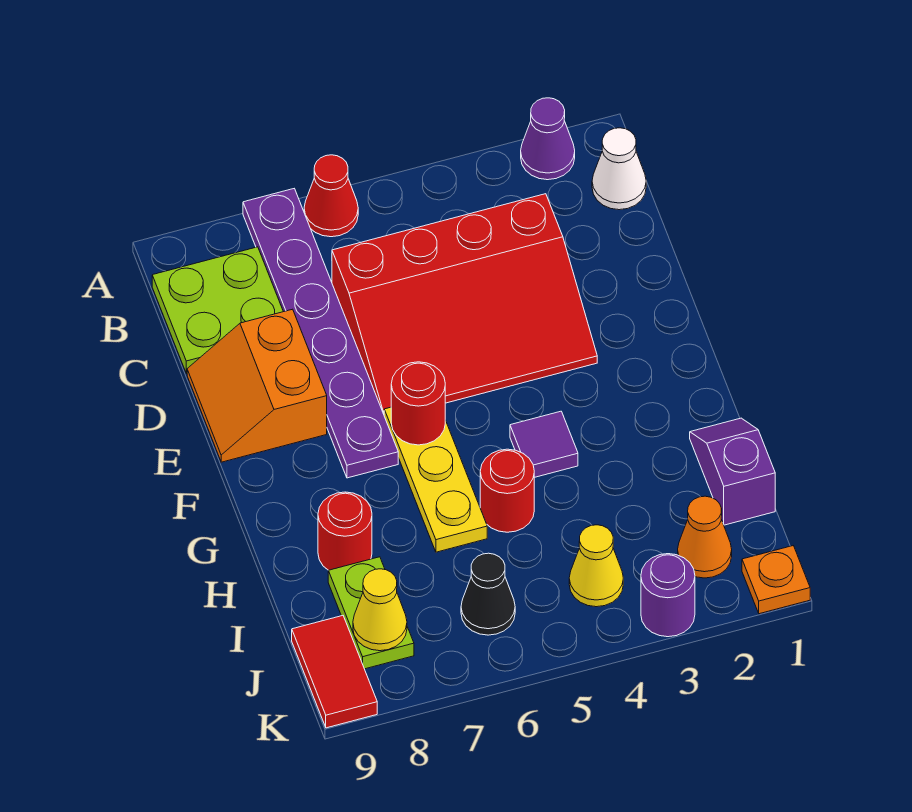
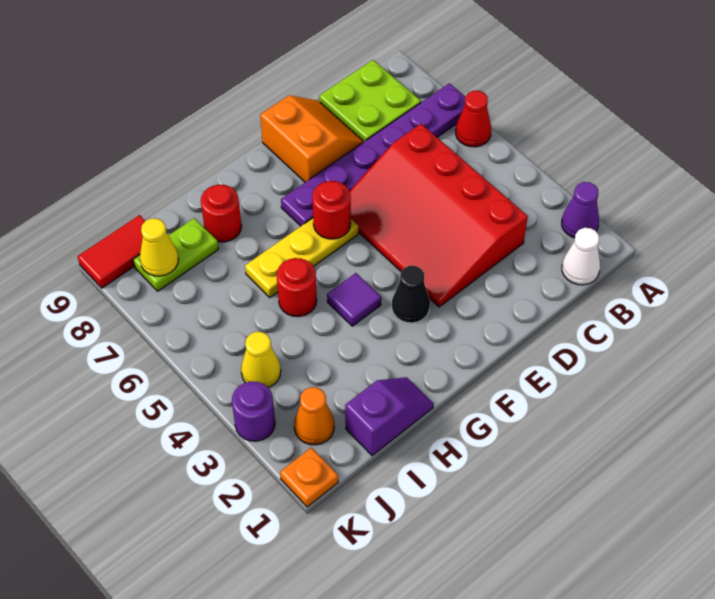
orange 2x2 slope [187,309,327,462] -> orange 2x2 slope turned to [260,95,364,182]
black 1x1 cone [461,553,515,635] -> black 1x1 cone moved to [392,266,430,323]

